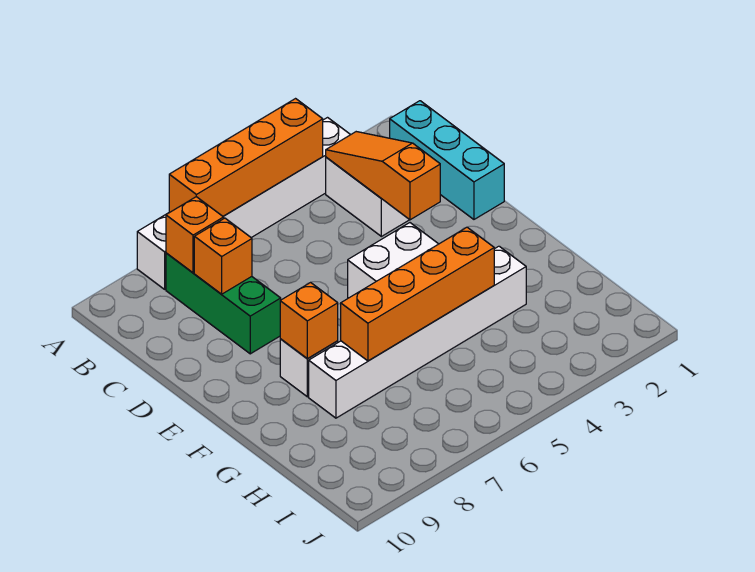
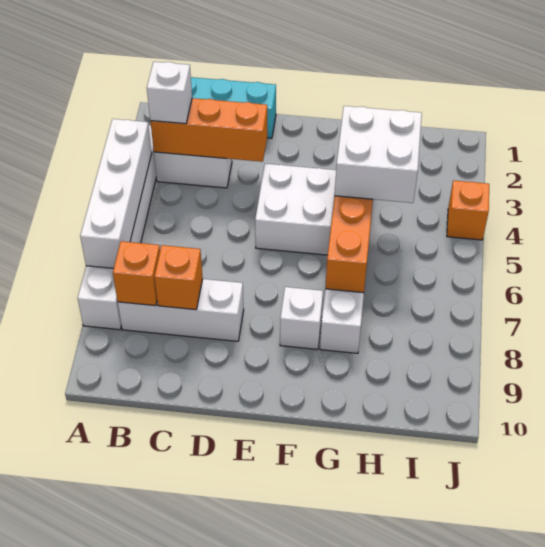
orange 1x4 brick [169,99,323,216] -> white 1x4 brick [80,119,152,268]
orange 1x3 slope [326,132,440,220] -> orange 1x3 brick [150,98,267,162]
none -> white 1x1 brick [147,62,192,124]
green 1x3 brick [166,253,281,354] -> white 1x3 brick [118,279,244,341]
orange 1x1 brick [280,282,338,359] -> orange 1x1 brick moved to [447,180,489,240]
none -> white 2x2 brick [335,106,422,203]

